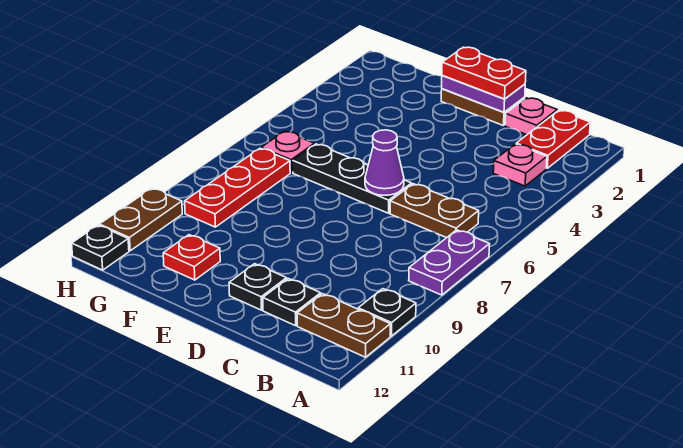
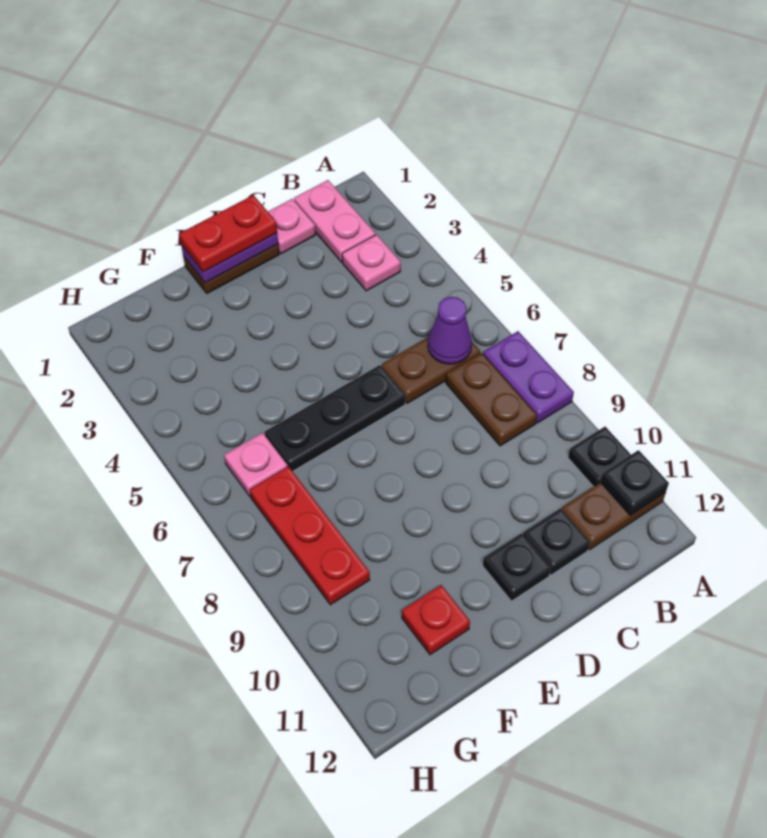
red 1x2 plate [516,110,590,168] -> pink 1x2 plate [294,180,375,262]
purple 1x1 cone [365,130,404,195] -> purple 1x1 cone moved to [428,297,472,364]
brown 1x2 plate [99,188,182,251] -> brown 1x2 plate moved to [446,353,537,446]
black 1x1 plate [72,225,129,270] -> black 1x1 plate moved to [600,450,669,516]

